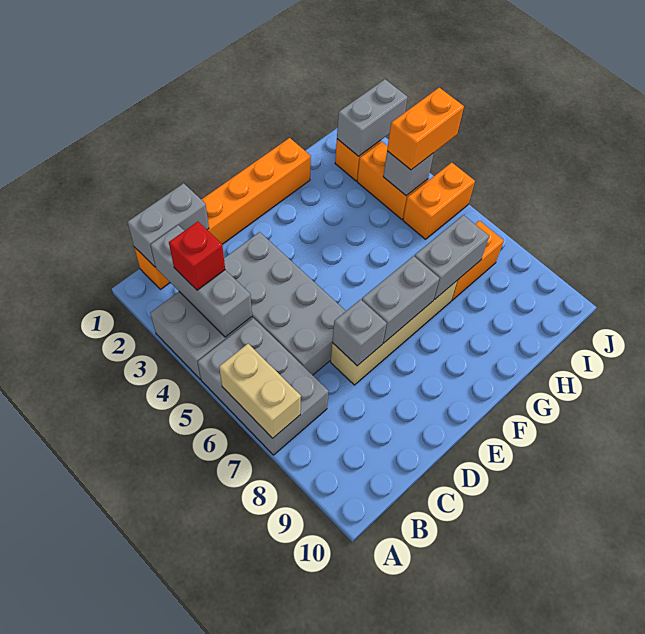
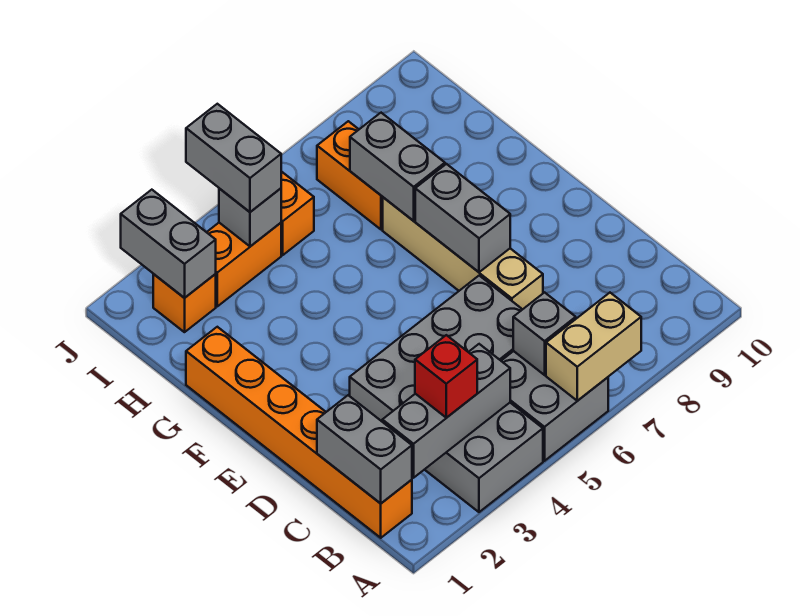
grey 2x3 brick [198,318,329,455] -> grey 2x2 brick [502,351,608,461]
grey 1x1 brick [332,299,387,366] -> grey 1x1 brick moved to [513,292,576,375]
orange 1x2 brick [387,88,464,170] -> grey 1x2 brick [186,104,281,212]

